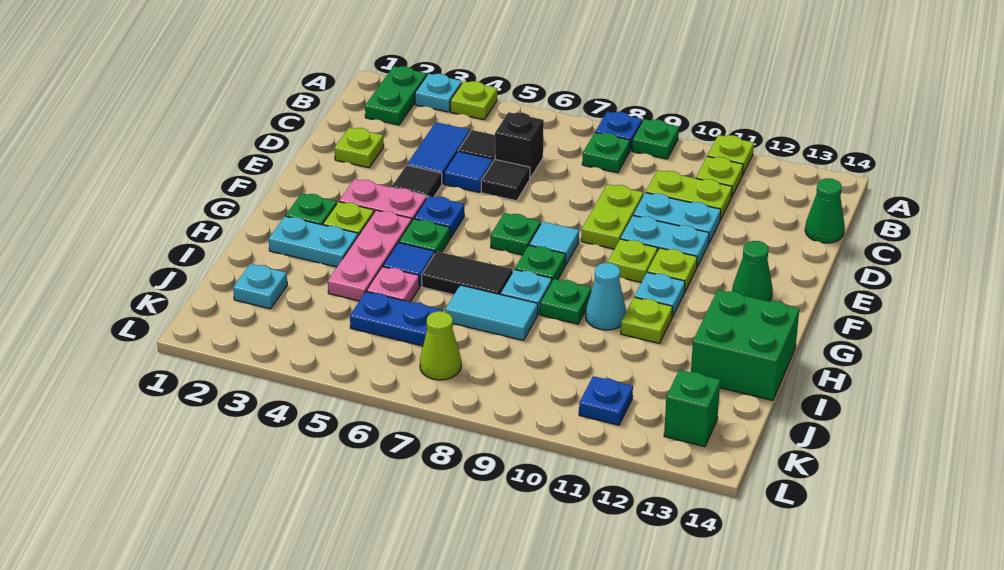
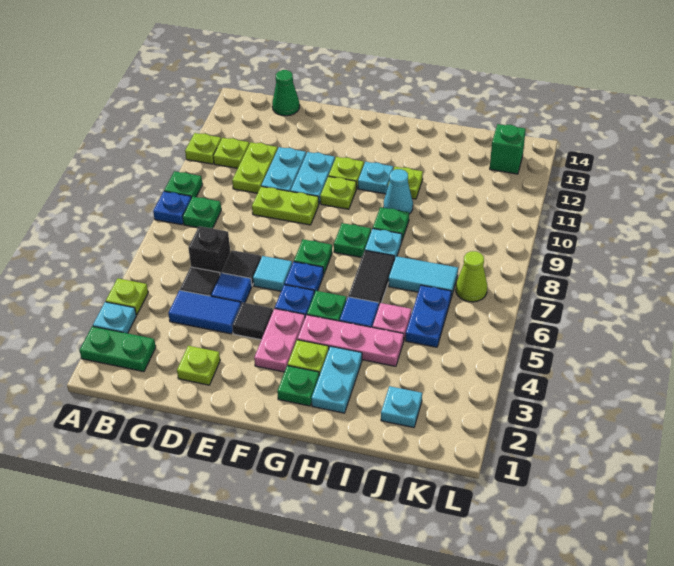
cyan 1x1 tile [529,222,579,265] -> cyan 1x1 tile moved to [253,256,292,291]
green 1x1 cone [732,241,773,301] -> none
green 2x2 brick [691,290,799,400] -> none
cyan 1x2 tile [445,285,538,340] -> cyan 1x2 tile turned to [389,256,458,297]
blue 1x1 plate [579,376,633,425] -> blue 1x1 plate moved to [285,262,324,294]

